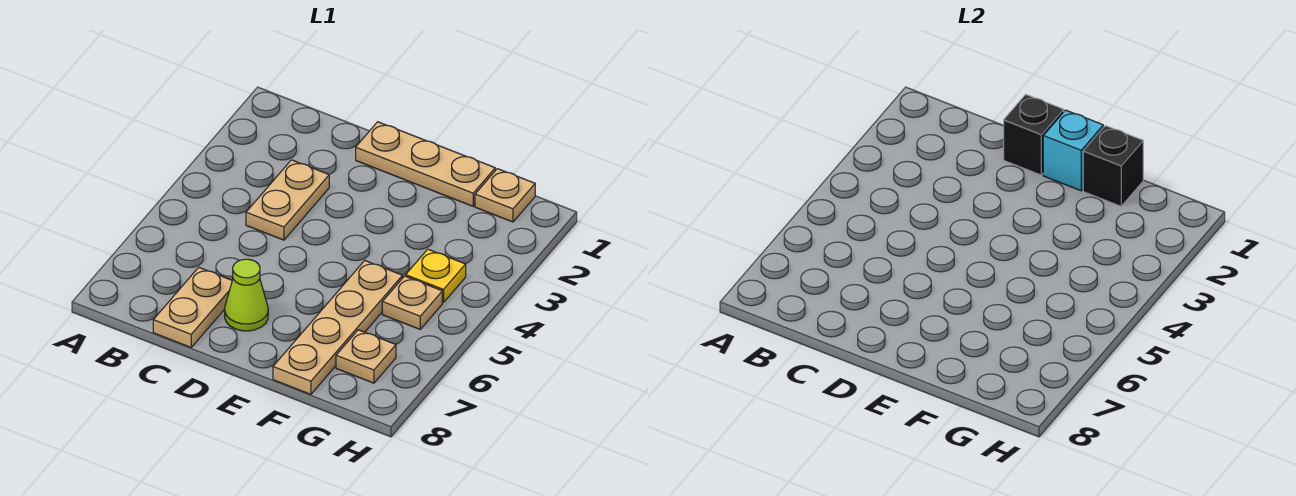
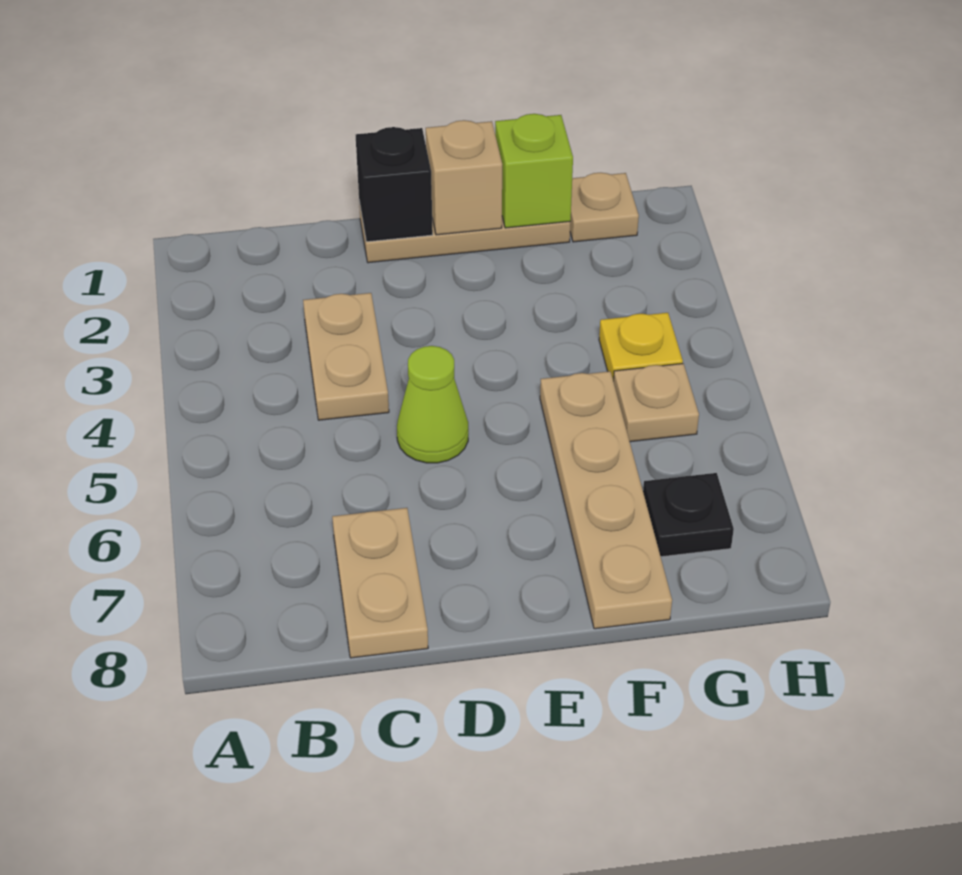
lime 1x1 cone [225,259,268,331] -> lime 1x1 cone moved to [397,346,468,463]
cyan 1x1 brick [1043,110,1103,191] -> tan 1x1 brick [426,120,502,235]
black 1x1 brick [1083,126,1143,206] -> lime 1x1 brick [495,114,573,228]
tan 1x1 plate [336,330,396,383] -> black 1x1 plate [643,473,734,557]

